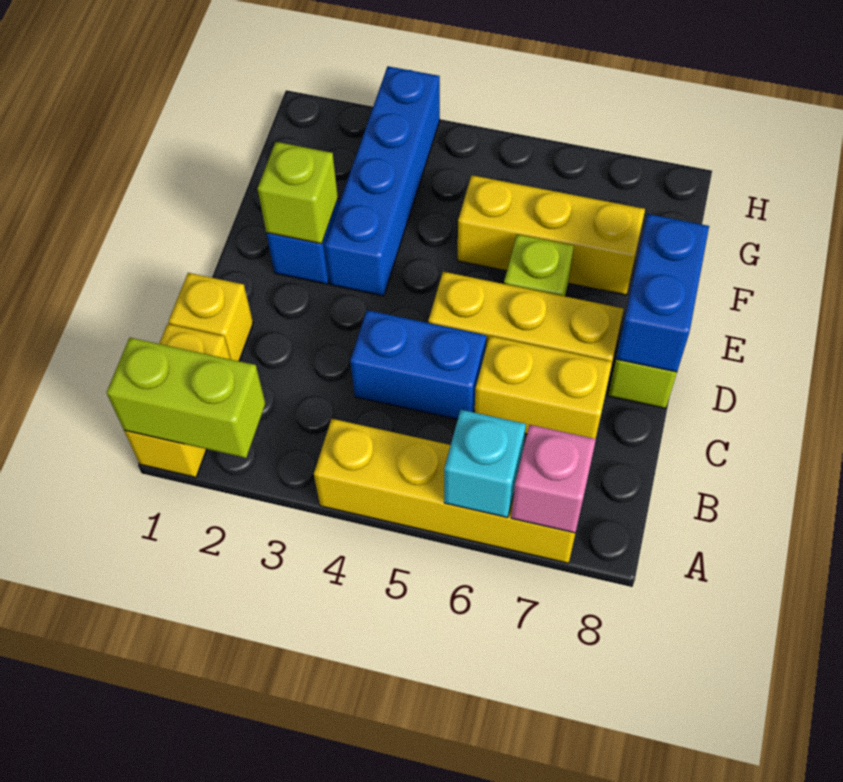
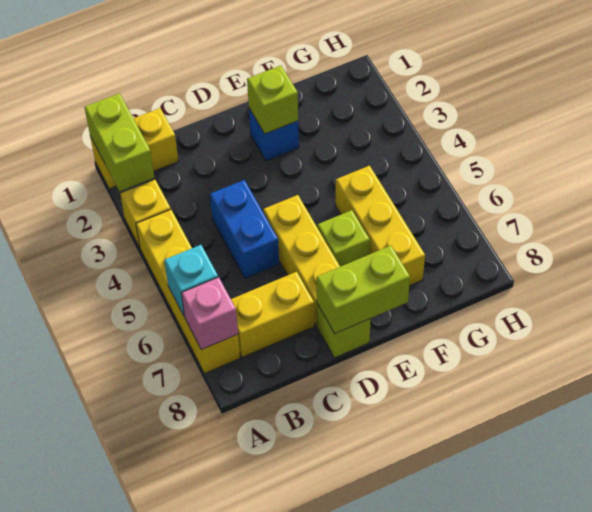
yellow 1x1 brick [168,273,253,361] -> yellow 1x1 brick moved to [120,180,171,248]
yellow 1x2 brick [475,336,612,439] -> yellow 1x2 brick turned to [231,272,314,357]
blue 1x2 brick [616,214,709,372] -> lime 1x2 brick [317,246,410,333]
blue 1x4 brick [325,66,440,296] -> none

